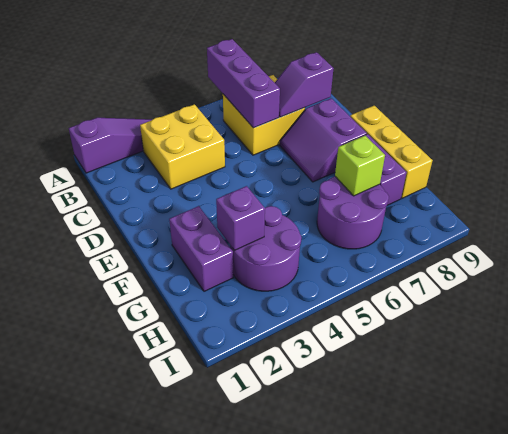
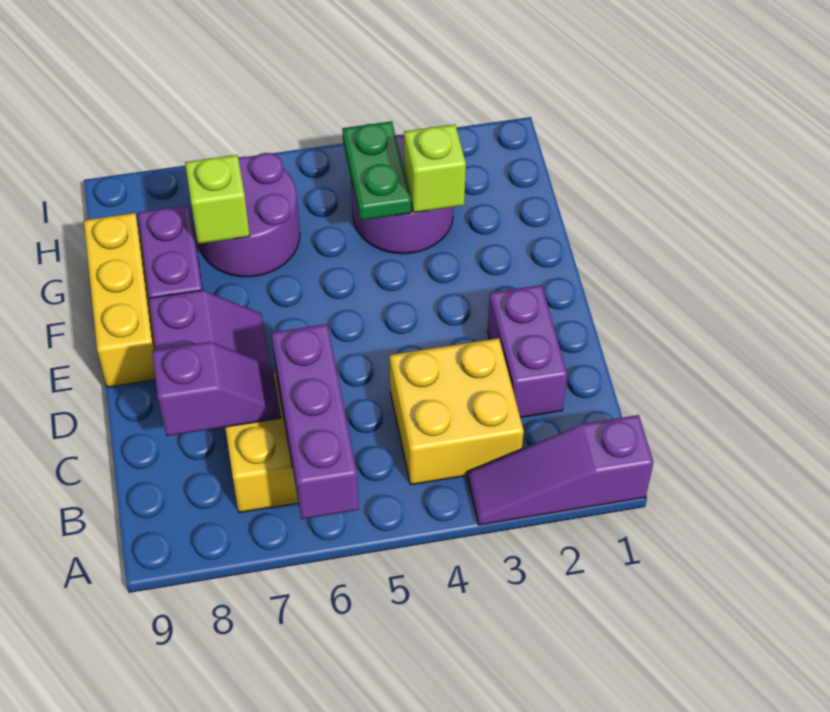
purple 1x2 brick [169,206,233,291] -> purple 1x2 brick moved to [487,285,567,417]
purple 1x1 brick [216,186,265,251] -> lime 1x1 brick [404,124,466,213]
none -> green 1x2 plate [342,121,411,220]

